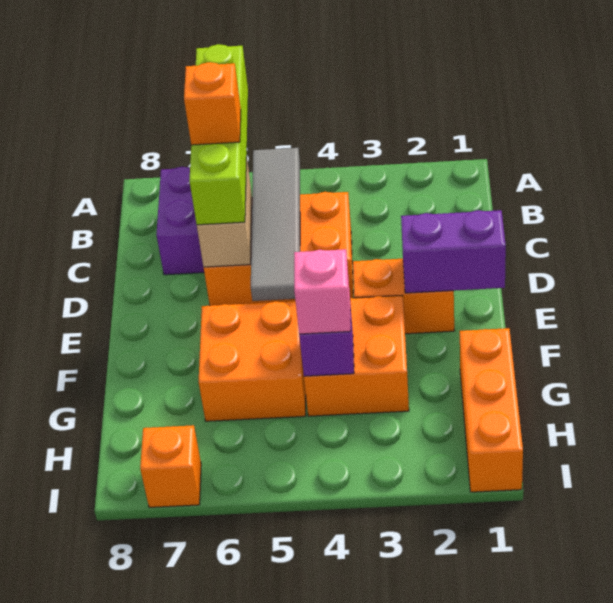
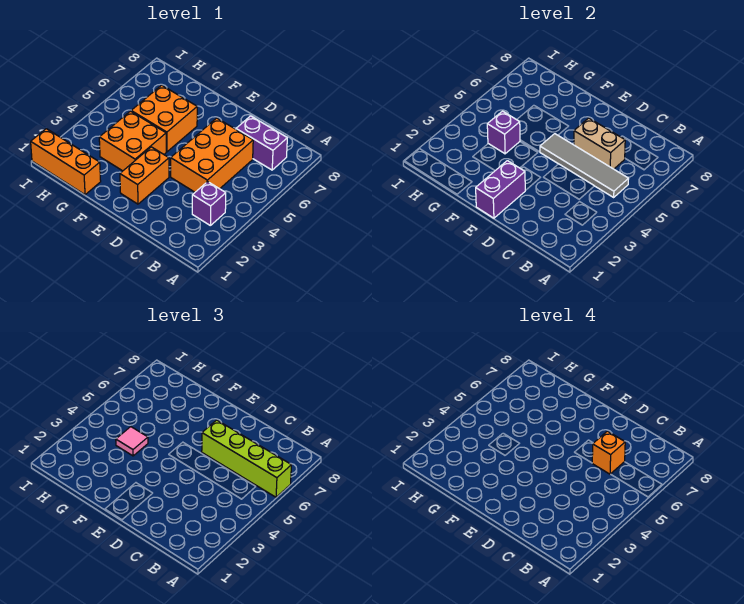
none -> purple 1x1 brick [192,182,226,225]
pink 1x1 brick [294,249,351,334] -> pink 1x1 tile [116,427,148,456]
orange 1x1 brick [140,425,201,507] -> none

